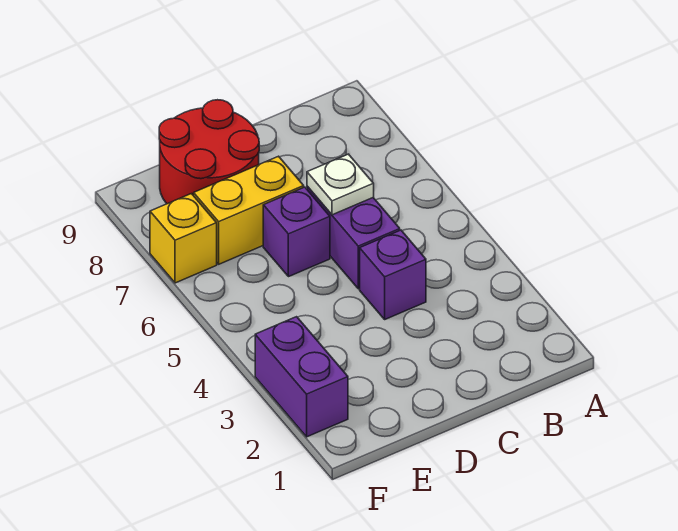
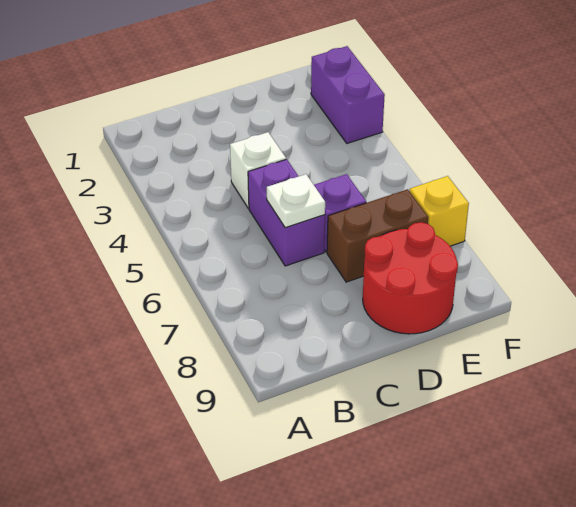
purple 1x1 brick [360,230,426,319] -> white 1x1 brick [230,132,286,208]
yellow 1x2 brick [194,156,304,264] -> brown 1x2 brick [327,189,428,282]

